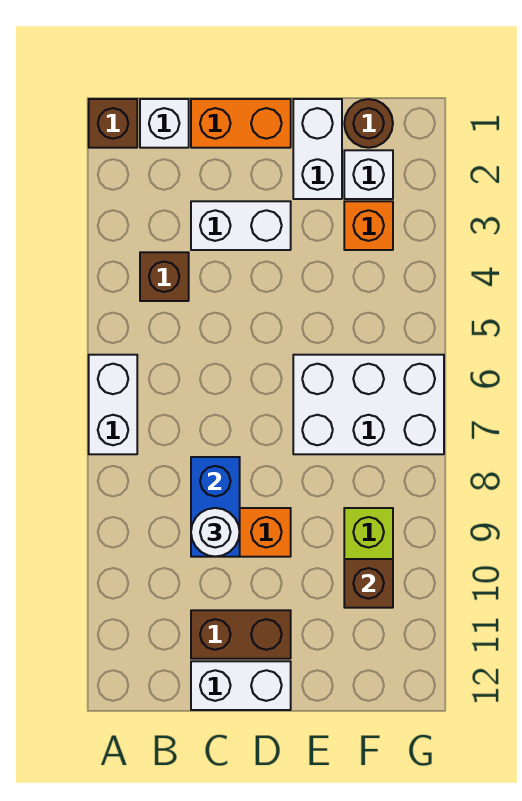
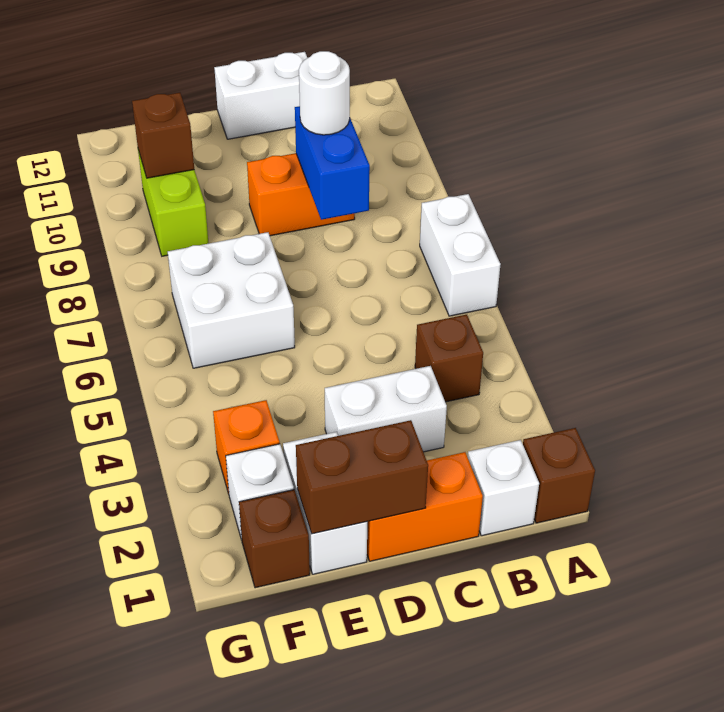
brown 1x2 brick [191,610,291,659] -> brown 1x2 brick moved to [296,420,428,534]
white 2x3 brick [293,355,444,454] -> white 2x2 brick [168,232,295,368]
brown 1x1 round brick [344,99,393,148] -> brown 1x1 brick [239,490,310,588]

